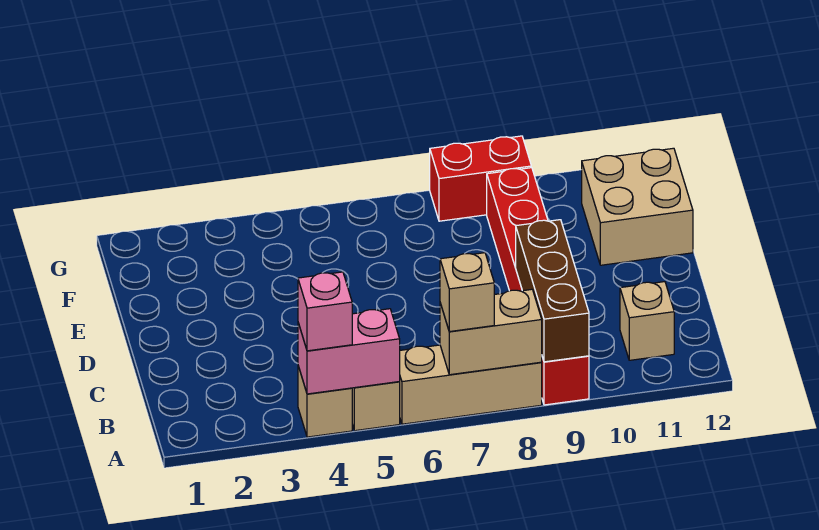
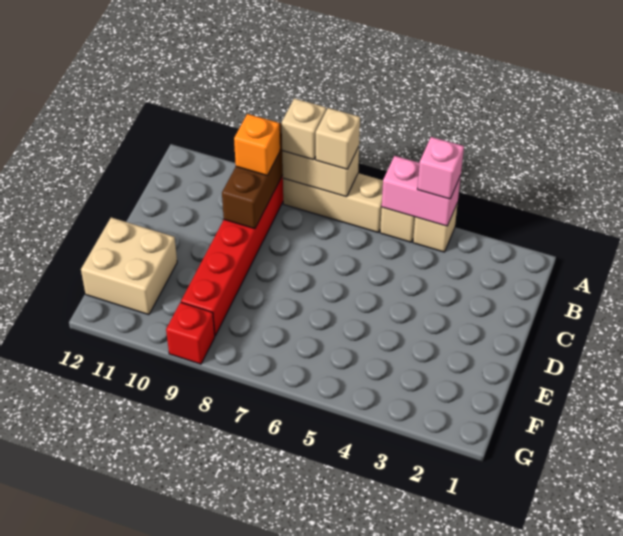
none -> orange 1x1 brick [234,114,280,175]
tan 1x1 brick [620,282,674,360] -> tan 1x1 brick moved to [282,98,326,160]
red 1x2 brick [430,136,531,221] -> red 1x1 brick [166,302,215,364]

